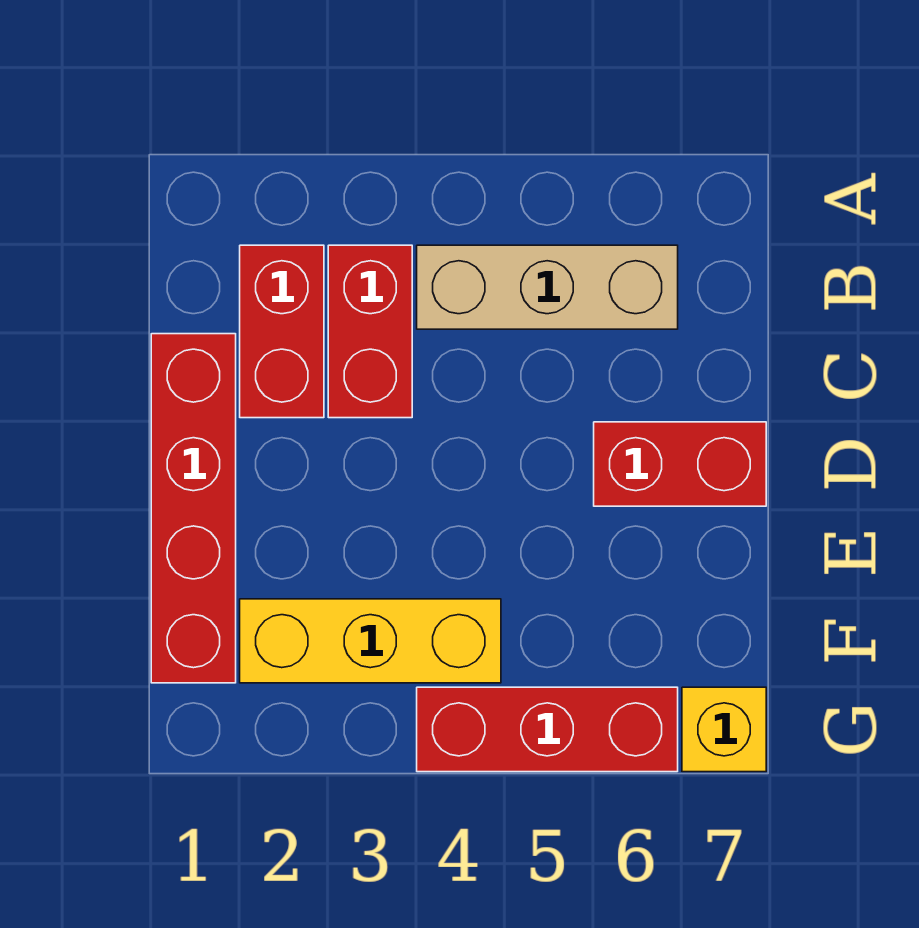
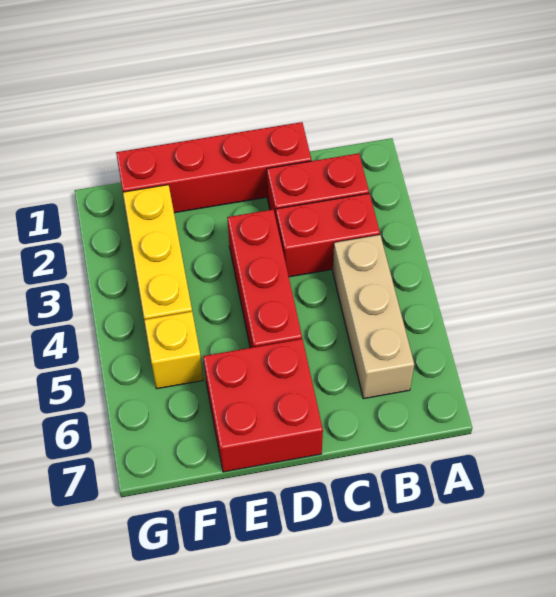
red 1x2 brick [594,422,766,506] -> red 2x2 brick [203,339,323,472]
red 1x3 brick [417,687,678,772] -> red 1x3 brick moved to [227,210,302,348]
yellow 1x1 brick [682,687,766,772] -> yellow 1x1 brick moved to [144,312,203,389]

